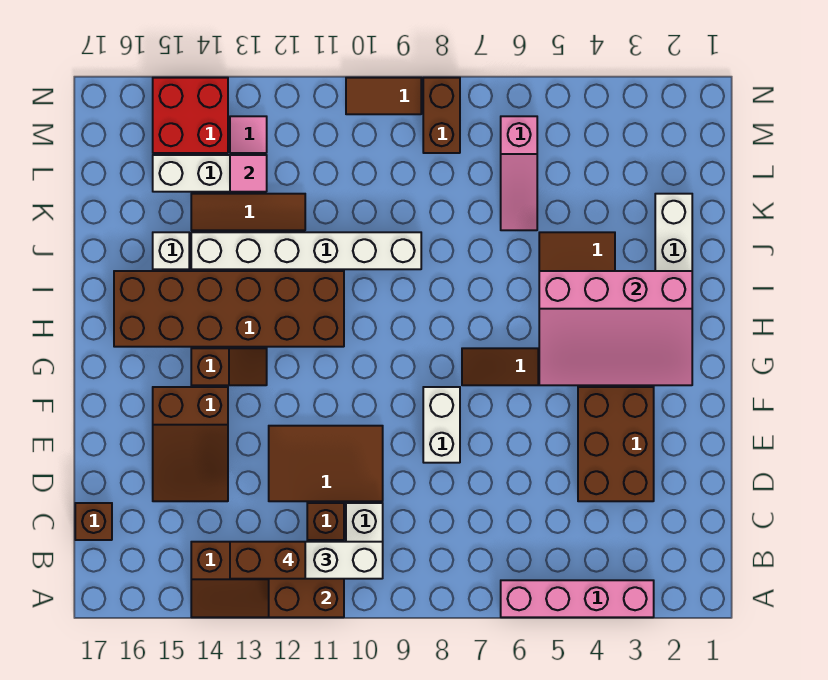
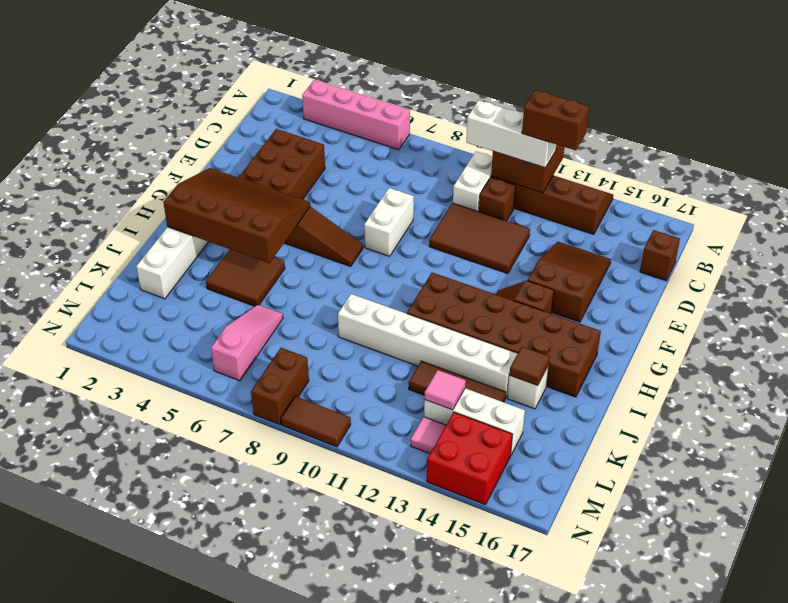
pink 3x4 slope [539,271,692,385] -> brown 3x4 slope [163,168,310,263]
none -> brown 1x1 tile [509,347,550,386]

